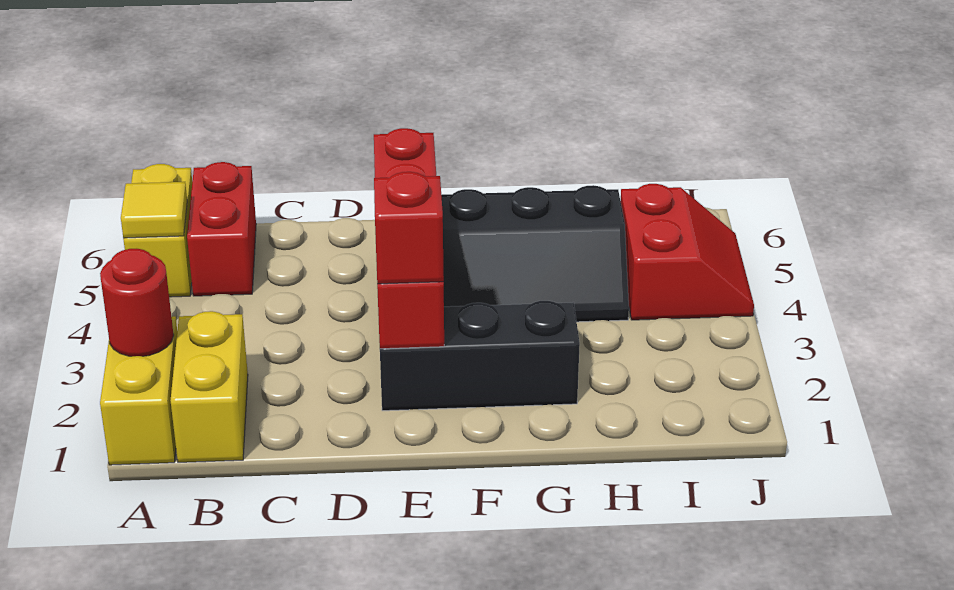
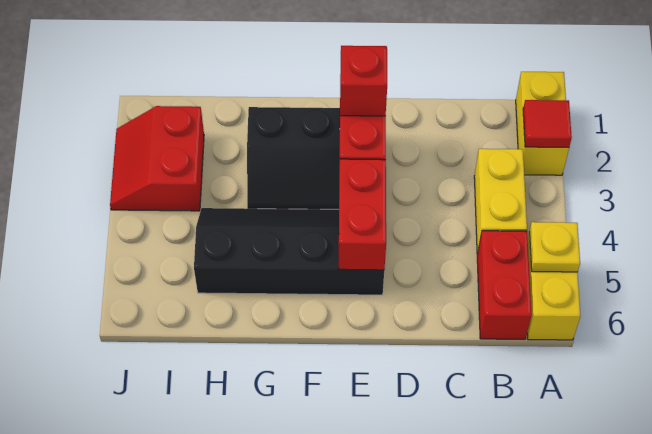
red 1x1 round brick [100,249,174,356] -> red 1x1 tile [523,100,572,147]
yellow 1x1 tile [121,182,187,238] -> yellow 1x1 plate [530,222,580,272]
yellow 1x2 brick [171,311,248,462] -> yellow 1x2 brick moved to [474,149,527,254]
red 2x2 slope [621,184,754,320] -> red 2x2 slope moved to [110,106,204,211]

